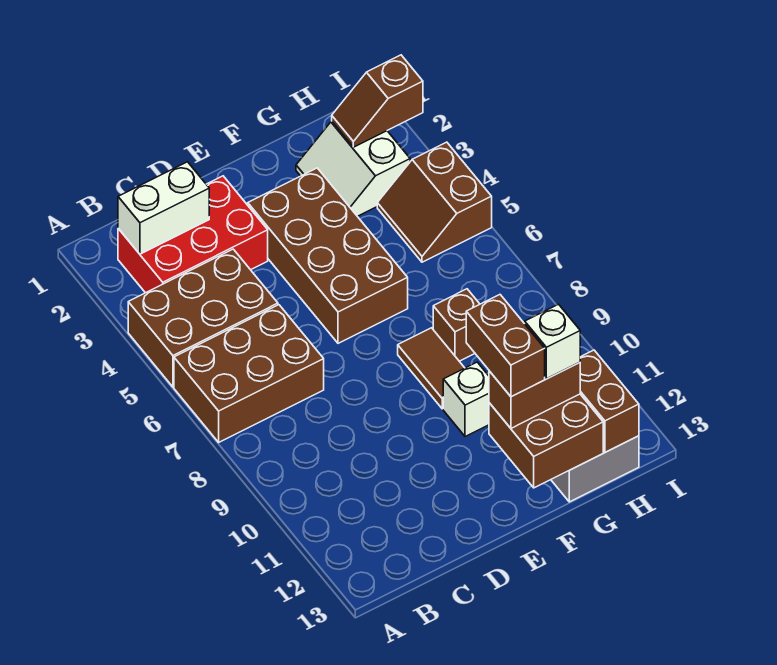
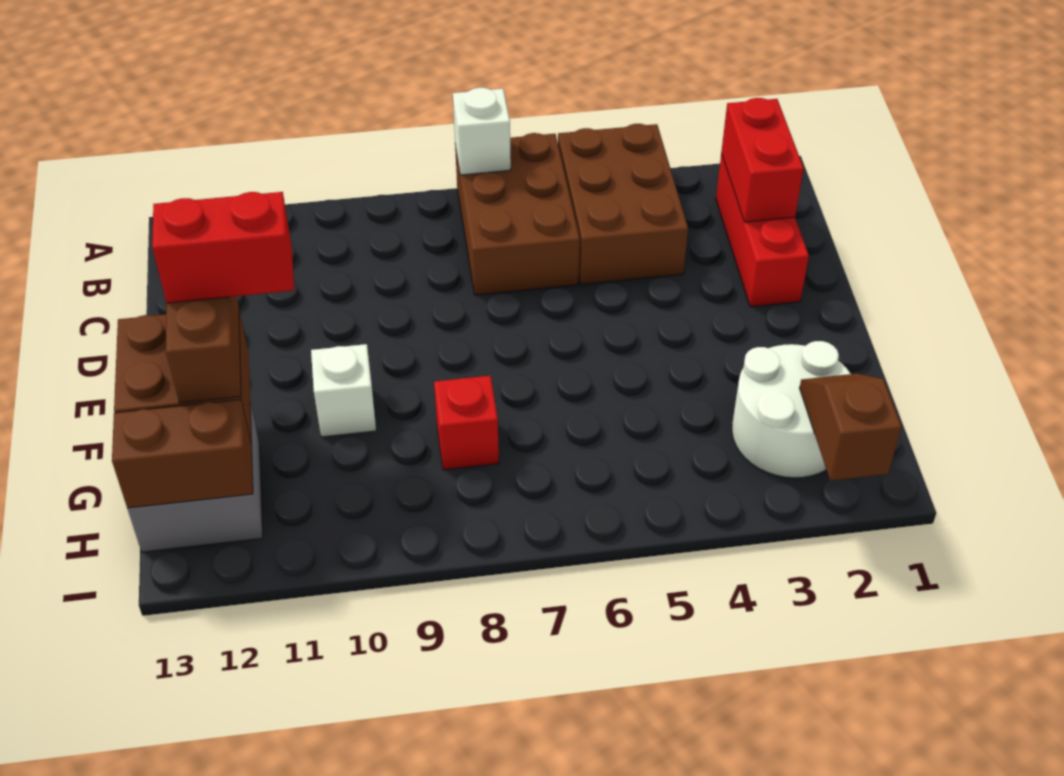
red 2x3 brick [118,176,268,293] -> red 1x3 brick [716,154,809,307]
white 1x2 brick [118,162,209,254] -> red 1x2 brick [721,98,804,222]
brown 2x4 brick [248,168,408,343] -> none
brown 1x2 tile [398,328,464,409] -> none
brown 1x2 brick [466,295,545,397] -> red 1x2 brick [152,192,294,303]
white 2x2 slope [296,121,410,216] -> white 2x2 round brick [732,341,850,478]
brown 1x1 brick [433,289,480,361] -> red 1x1 brick [434,376,499,470]
white 1x1 brick [525,304,580,379] -> white 1x1 brick moved to [453,88,511,175]
brown 2x2 slope [377,142,492,262] -> none

